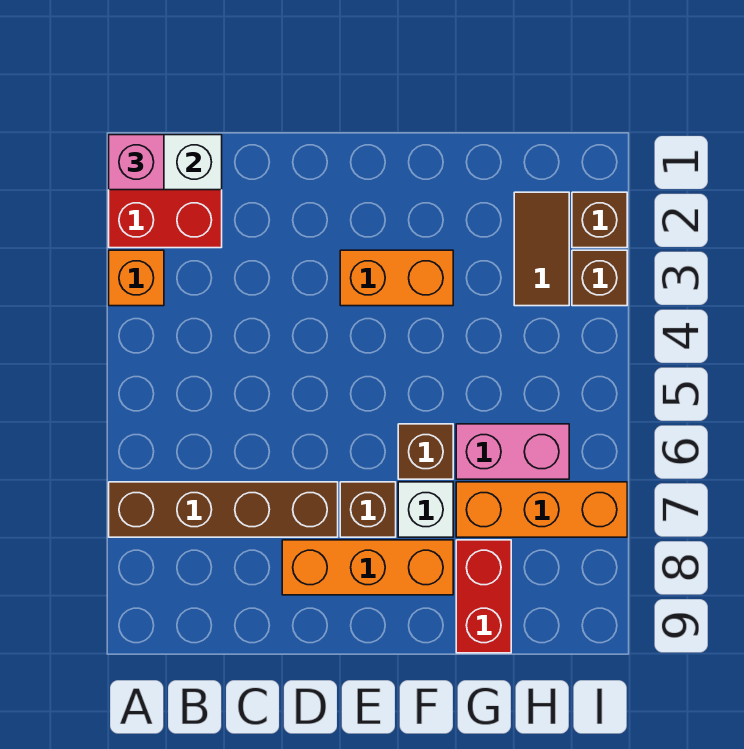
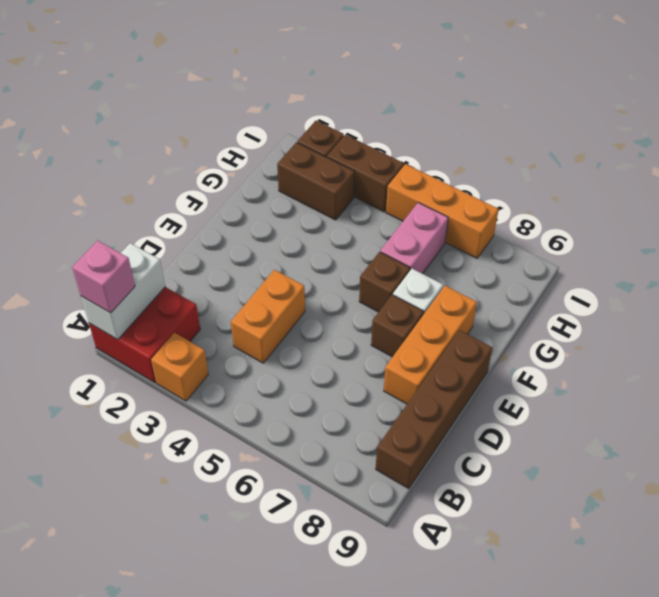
brown 1x4 brick [109,482,338,537] -> brown 1x4 brick moved to [376,330,492,489]
orange 1x2 brick [340,250,453,306] -> orange 1x2 brick moved to [231,270,305,363]
orange 1x3 brick [456,482,627,537] -> orange 1x3 brick turned to [386,164,499,258]
red 1x2 brick [456,540,511,653] -> none
brown 1x2 tile [514,192,569,306] -> brown 1x2 brick [277,142,355,220]
brown 1x1 brick [572,250,627,306] -> brown 1x2 brick [327,135,404,212]

